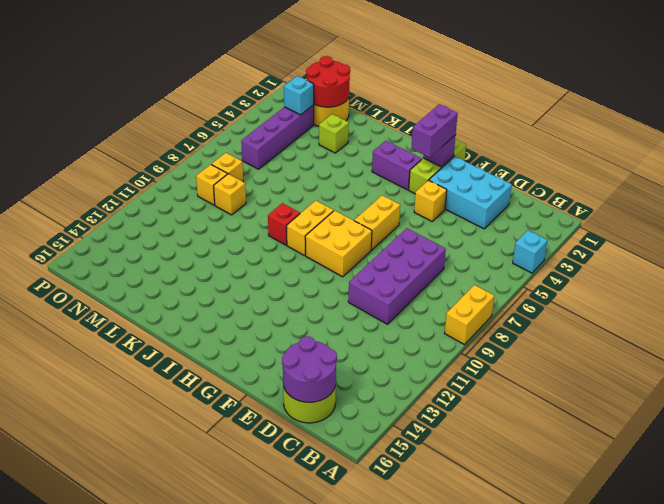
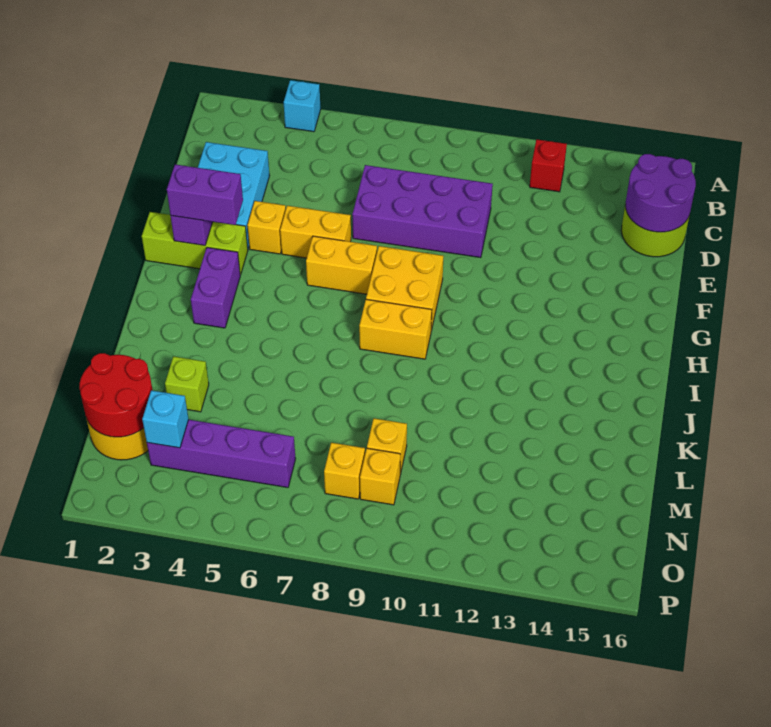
yellow 1x2 brick [445,285,494,345] -> yellow 1x2 brick moved to [280,206,351,258]
red 1x1 brick [268,203,300,245] -> red 1x1 brick moved to [530,139,567,192]

